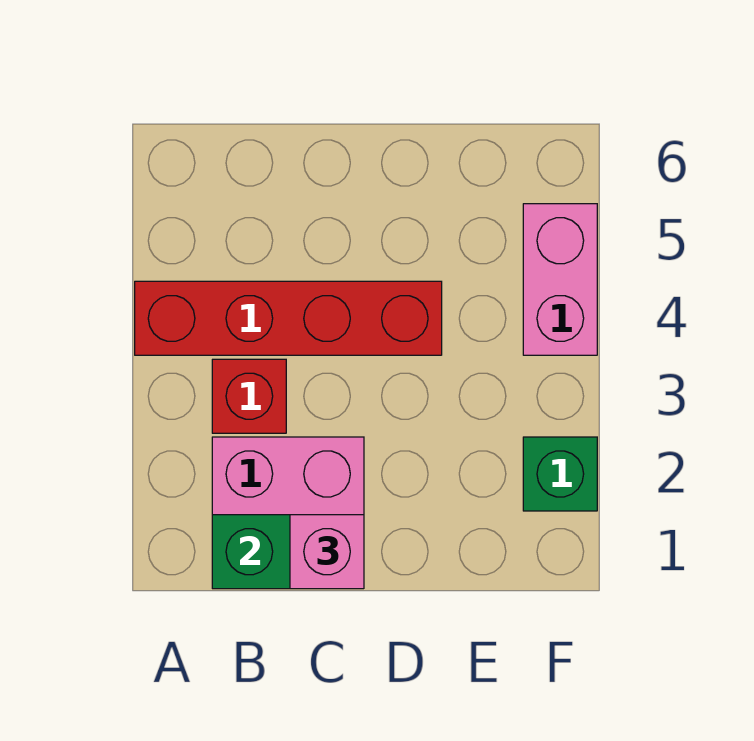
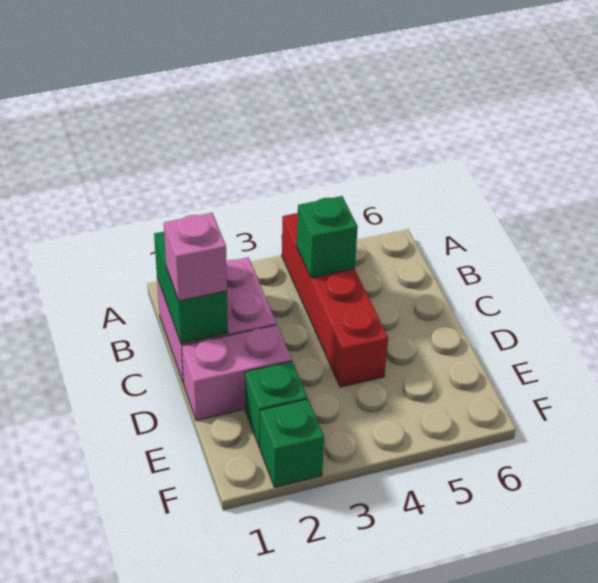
red 1x1 brick [212,359,286,433] -> none
none -> green 1x1 brick [297,196,358,278]
none -> green 1x1 brick [245,361,307,447]
pink 1x2 brick [523,204,597,355] -> pink 1x2 brick moved to [182,325,292,421]

